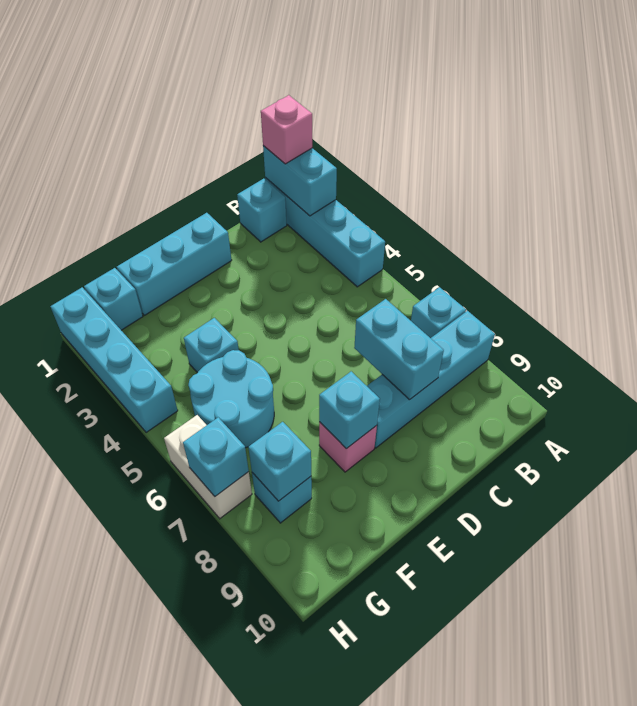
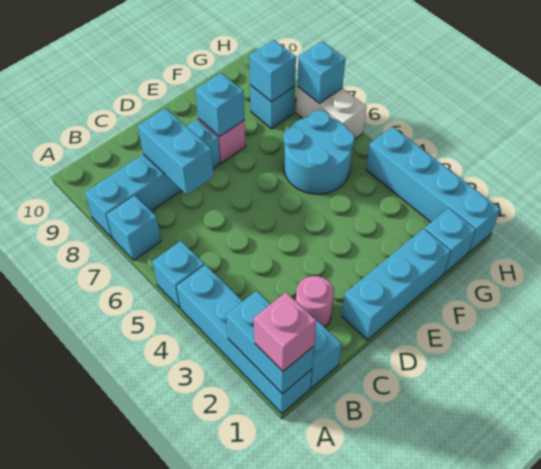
none -> pink 1x1 round brick [296,276,334,327]
cyan 1x1 brick [184,318,239,373] -> cyan 1x1 brick moved to [152,241,204,308]

